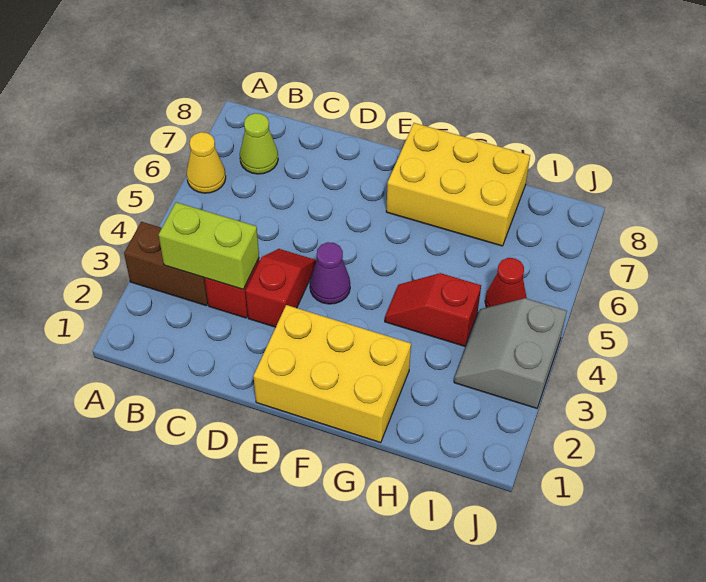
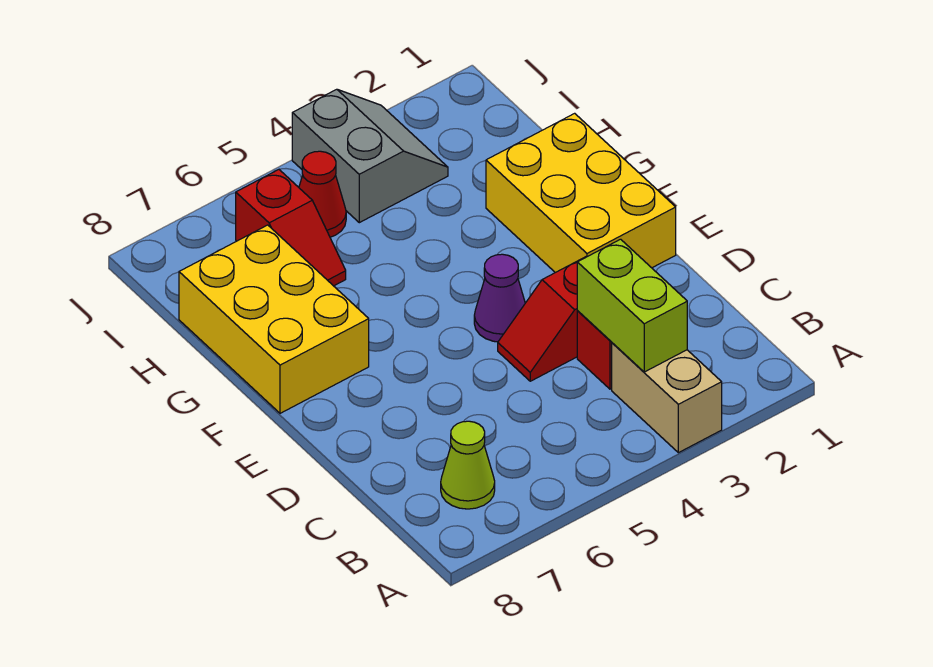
brown 1x2 brick [124,222,208,306] -> tan 1x2 brick [612,343,722,453]
yellow 1x1 cone [187,132,226,193] -> none
red 1x2 slope [385,273,481,346] -> red 1x2 slope moved to [236,169,346,286]
grey 2x2 slope [454,298,567,408] -> grey 2x2 slope turned to [292,89,448,223]

